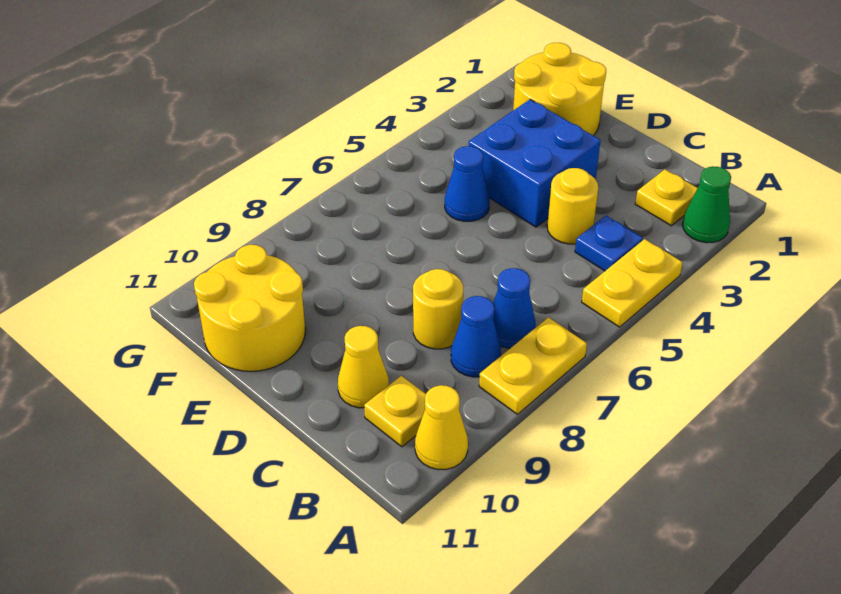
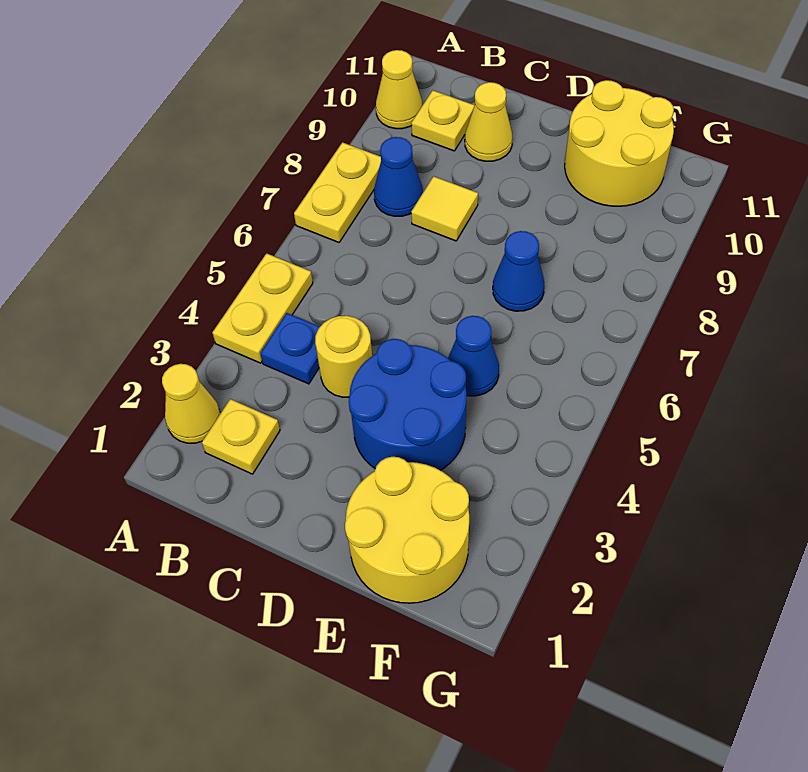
green 1x1 cone [683,166,731,243] -> yellow 1x1 cone [162,364,220,443]
blue 1x1 cone [493,268,536,348] -> blue 1x1 cone moved to [493,231,545,311]
yellow 1x1 round brick [413,269,463,349] -> yellow 1x1 tile [411,176,478,241]
blue 2x2 brick [469,99,601,227] -> blue 2x2 round brick [349,339,467,470]

